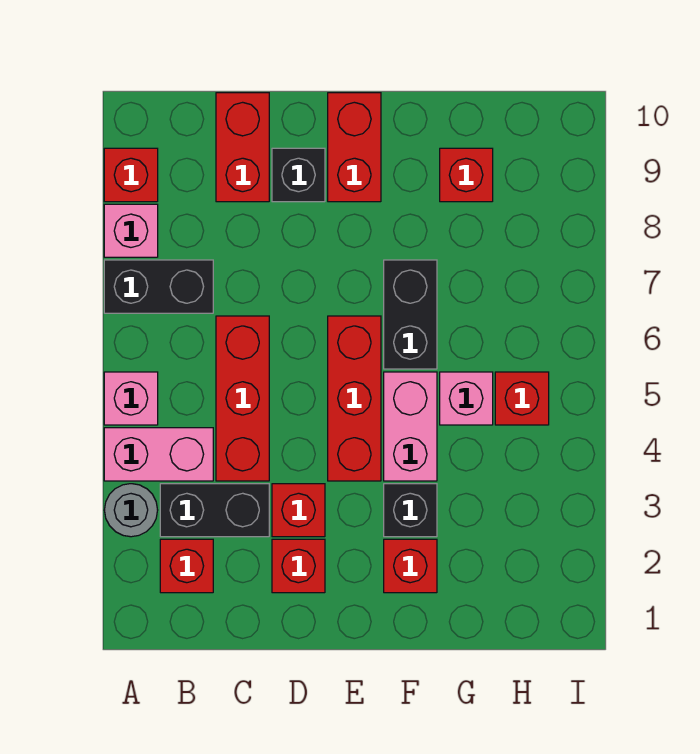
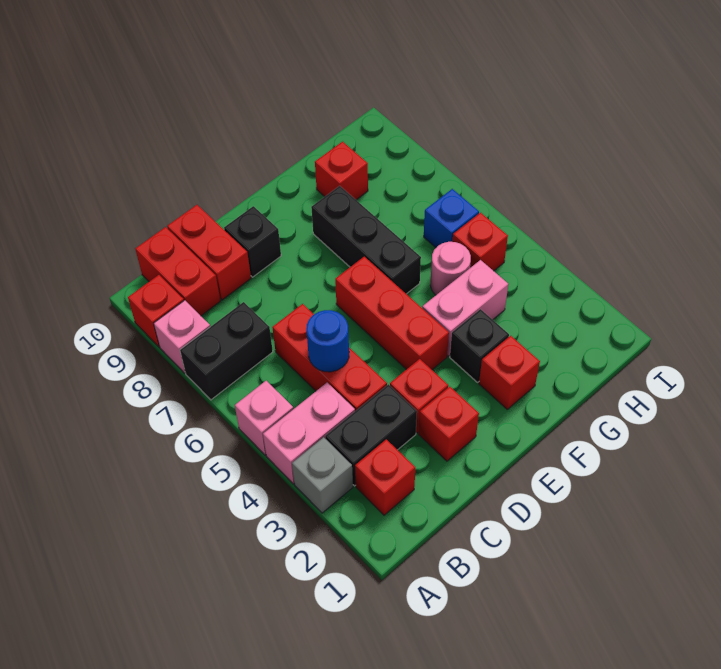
grey 1x1 round brick [104,484,158,537] -> grey 1x1 brick [292,437,353,513]
none -> blue 1x1 round brick [306,310,349,372]
red 1x2 brick [328,93,381,202] -> red 1x2 brick moved to [135,227,220,316]
pink 1x2 brick [384,372,437,481] -> pink 1x2 brick turned to [422,260,508,356]
black 1x2 brick [384,260,437,369] -> black 1x3 brick [311,186,421,294]
pink 1x1 brick [440,372,493,425] -> pink 1x1 round brick [431,242,471,295]
none -> blue 1x1 brick [424,189,479,247]

